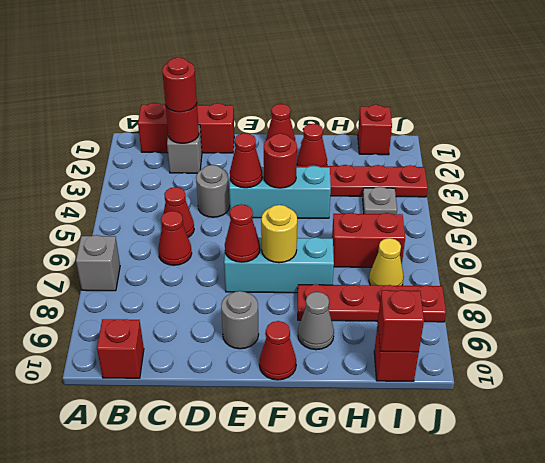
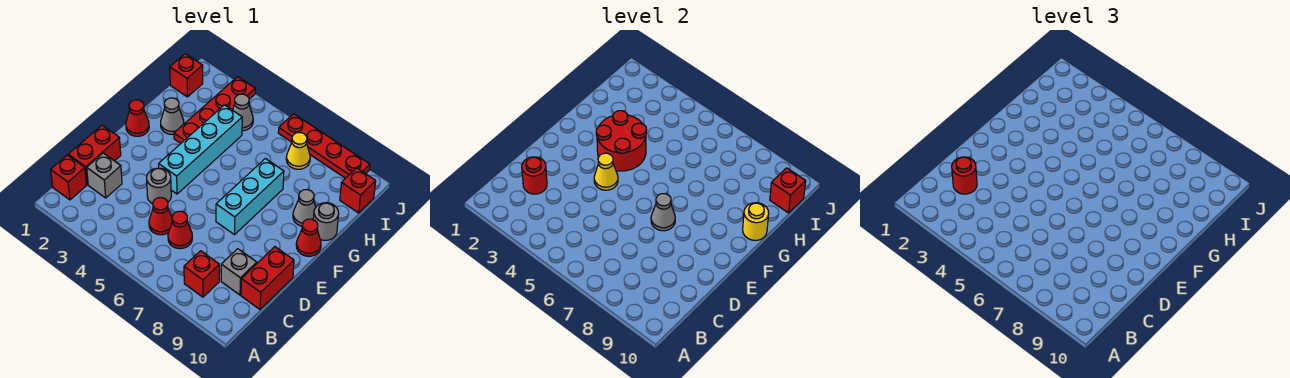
grey 1x1 brick [76,235,120,291] -> grey 1x1 brick moved to [221,249,257,295]
red 1x1 brick [97,319,144,378] -> red 1x1 brick moved to [184,251,219,297]
cyan 1x3 brick [229,166,331,218] -> cyan 1x4 brick [159,105,242,194]
red 1x1 cone [230,133,262,188] -> yellow 1x1 cone [594,153,618,190]
red 1x1 cone [225,204,260,262] -> grey 1x1 cone [651,194,675,231]
grey 1x1 round brick [221,291,259,349] -> grey 1x1 round brick moved to [313,203,339,240]
red 1x1 round brick [264,134,297,188] -> red 2x2 round brick [596,111,647,171]
yellow 1x1 round brick [261,205,297,263] -> yellow 1x1 round brick moved to [743,203,769,240]
red 1x1 cone [297,124,327,166] -> grey 1x1 cone [161,98,184,135]
red 1x4 plate [298,284,446,322] -> red 1x4 plate turned to [278,114,370,178]
red 1x2 brick [332,213,405,267] -> red 1x2 brick moved to [241,247,294,309]
grey 1x1 plate [363,187,397,214] -> grey 1x1 cone [233,94,253,131]

